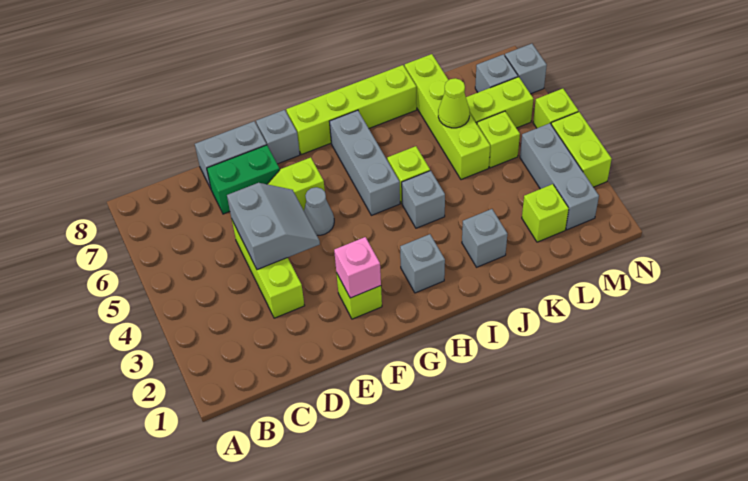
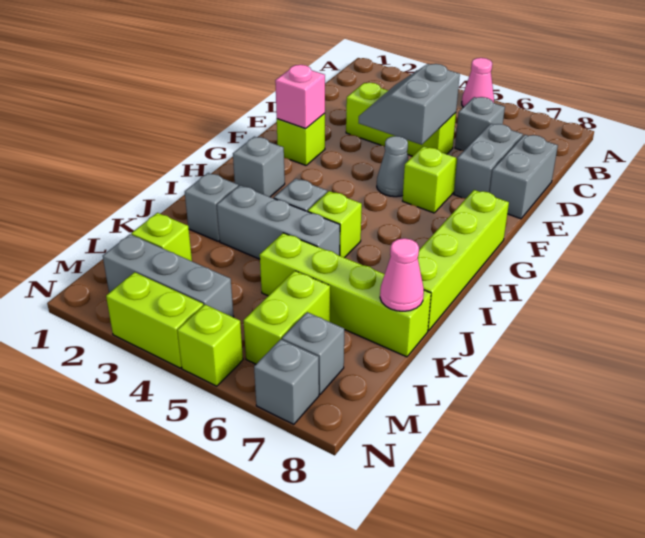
none -> pink 1x1 cone [462,58,494,107]
grey 2x2 slope [227,183,320,270] -> grey 2x2 slope turned to [359,64,460,145]
green 1x2 brick [207,145,280,214] -> grey 1x2 brick [454,124,523,198]
grey 1x1 brick [256,110,300,164] -> grey 1x1 brick moved to [455,97,505,151]
grey 1x3 brick [329,110,400,215] -> grey 1x3 brick moved to [217,185,340,259]
lime 1x1 cone [438,78,470,128] -> none
none -> pink 1x1 cone [380,238,424,311]
lime 1x1 brick [477,111,520,168] -> none

